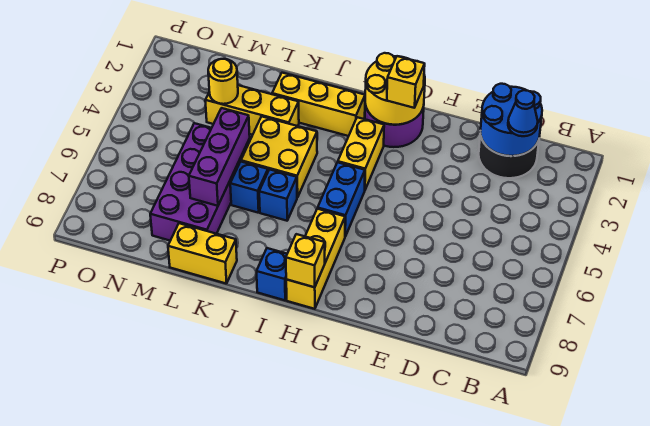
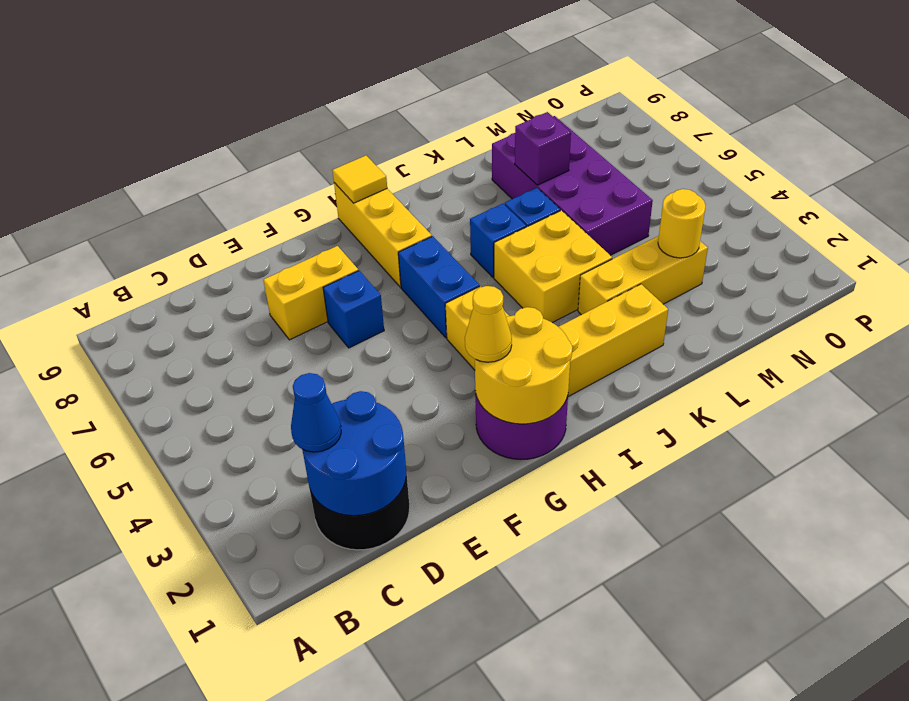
yellow 1x1 brick [387,56,425,108] -> yellow 1x1 cone [465,286,512,362]
yellow 1x1 brick [286,234,325,287] -> yellow 1x1 tile [332,156,387,203]
blue 1x1 brick [257,248,287,300] -> blue 1x1 brick moved to [323,271,384,348]
yellow 1x2 brick [168,223,237,284] -> yellow 1x2 brick moved to [263,246,358,340]
purple 1x3 brick [189,108,250,206] -> purple 1x1 brick [515,112,571,185]

